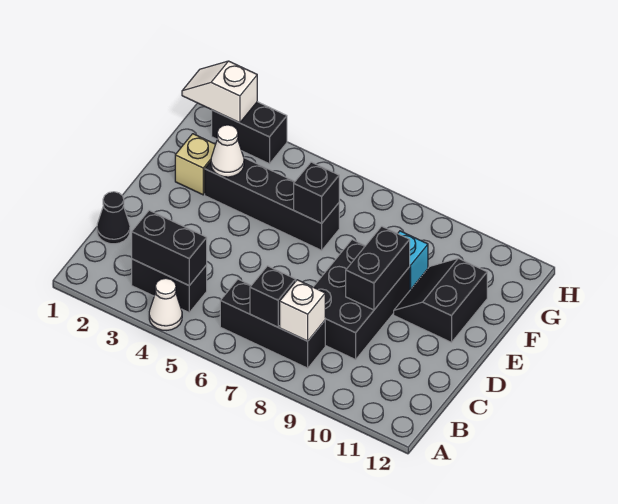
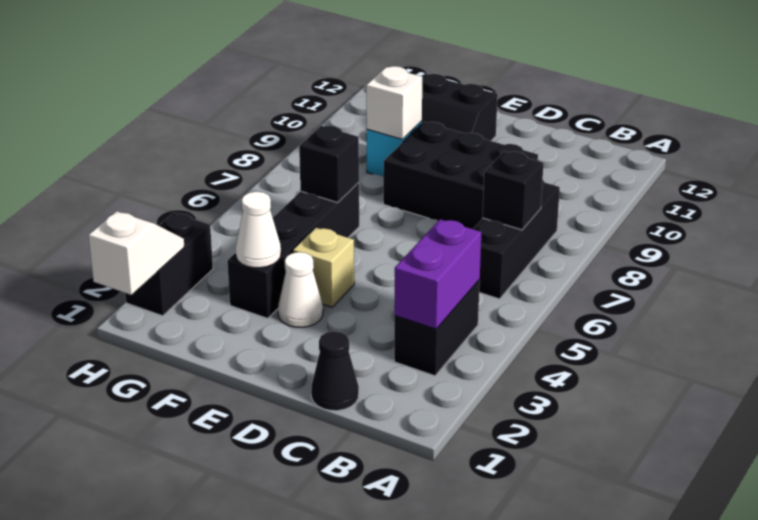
white 1x1 cone [149,278,182,330] -> white 1x1 cone moved to [278,252,323,327]
black 1x2 brick [132,210,207,285] -> purple 1x2 brick [394,219,481,329]
white 1x1 brick [280,280,325,341] -> white 1x1 brick moved to [366,66,422,139]
black 1x2 brick [346,226,410,310] -> none
tan 1x1 brick [175,134,216,195] -> tan 1x1 brick moved to [293,228,354,307]
white 1x2 slope [182,61,257,123] -> white 1x2 slope turned to [89,211,184,295]

